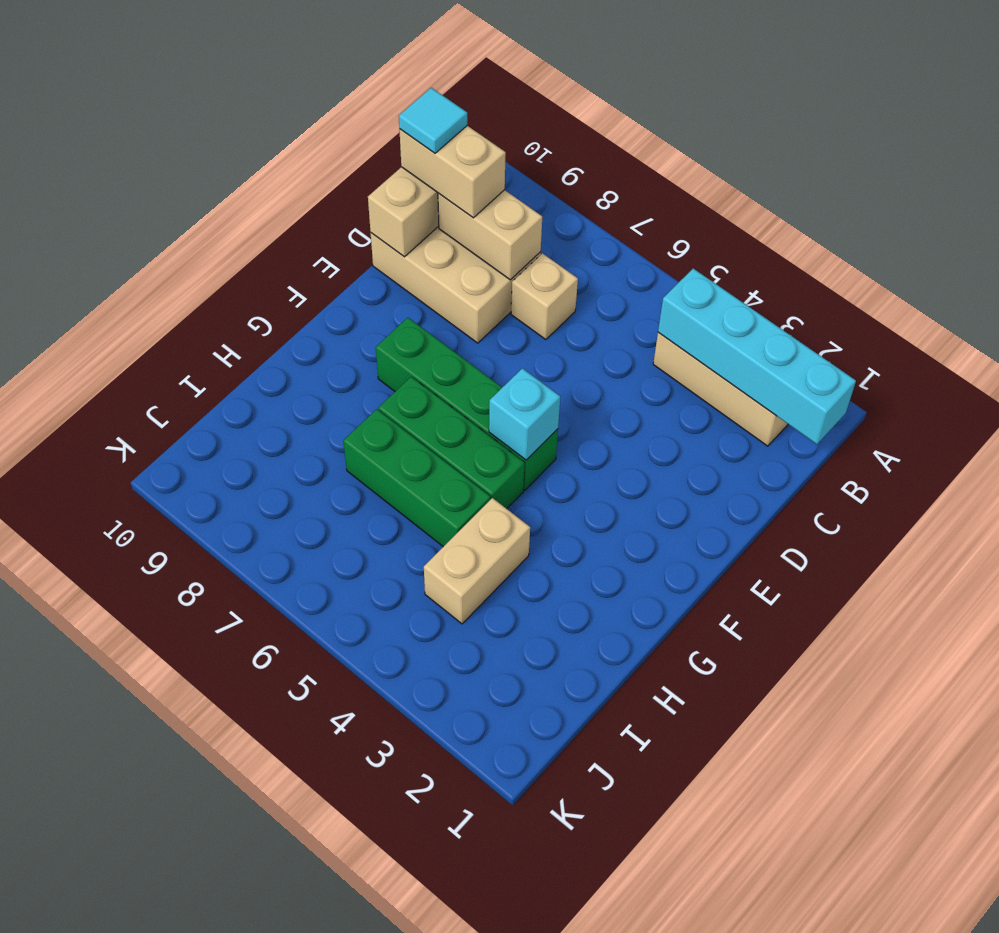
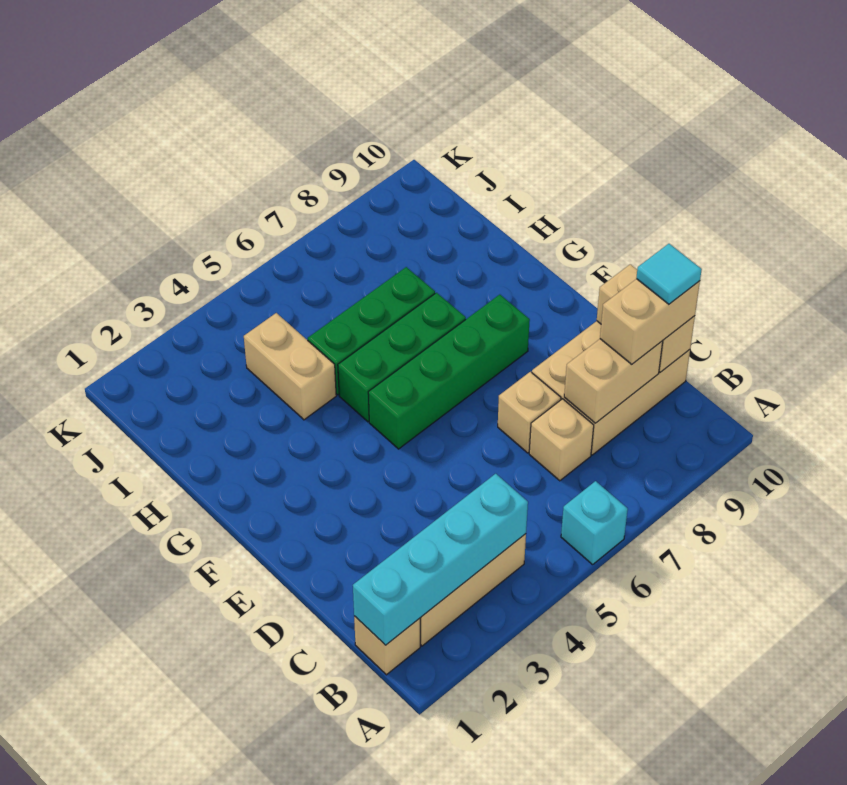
none -> tan 1x1 brick [354,616,420,675]
none -> tan 1x1 brick [498,372,561,453]
cyan 1x1 brick [489,368,560,460] -> cyan 1x1 brick moved to [561,481,628,565]

